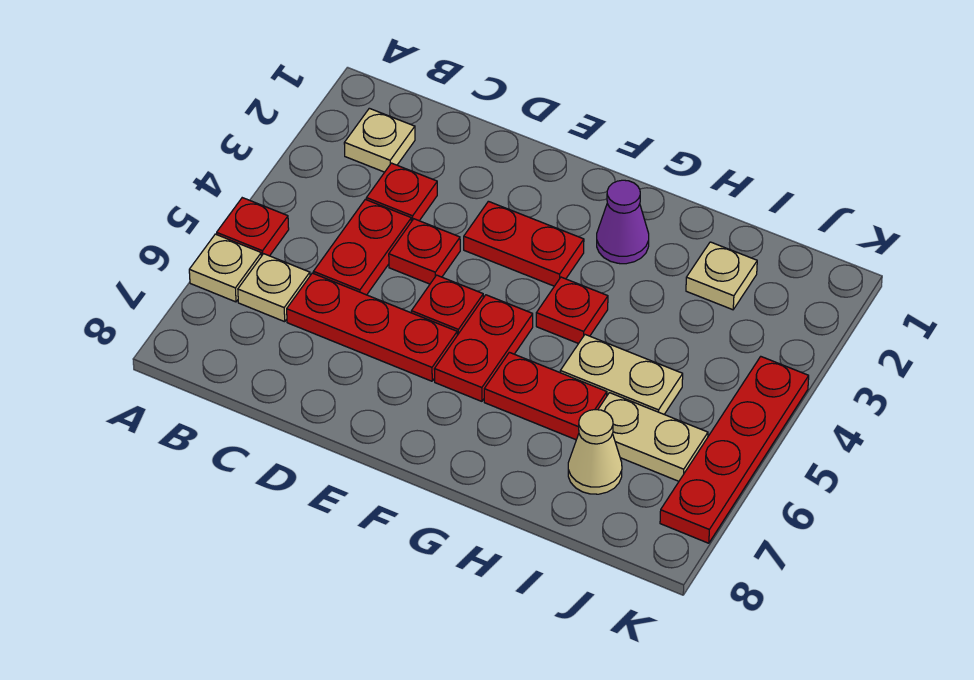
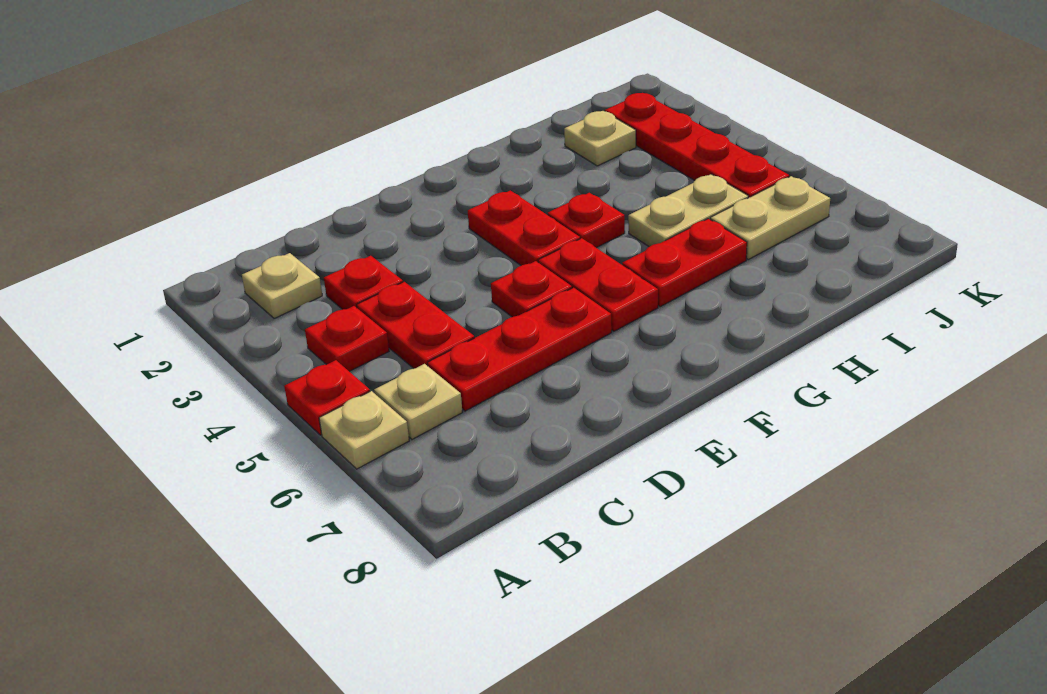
red 1x1 plate [389,219,460,284] -> red 1x1 plate moved to [305,306,389,371]
red 1x2 plate [464,201,584,286] -> red 1x2 plate turned to [468,190,580,265]
purple 1x1 cone [597,180,649,264] -> none
tan 1x1 cone [568,410,622,494] -> none
red 1x4 plate [660,357,809,543] -> red 1x4 plate moved to [605,93,789,198]

